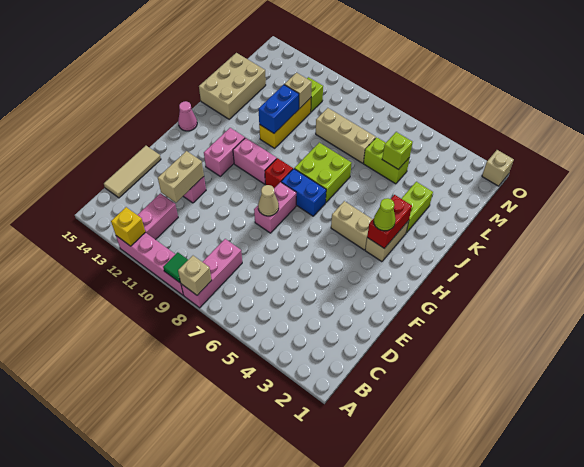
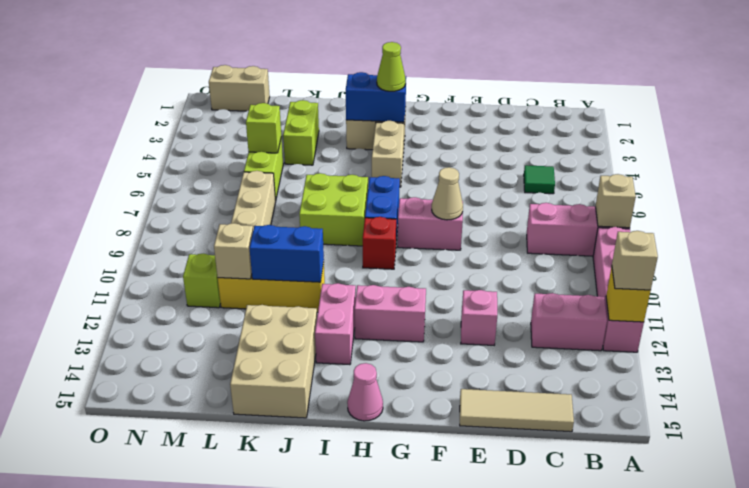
green 1x1 tile [163,252,188,283] -> green 1x1 tile moved to [524,165,555,194]
tan 1x2 brick [158,151,204,203] -> tan 1x2 brick moved to [209,65,270,111]
red 1x2 brick [367,195,412,248] -> blue 1x2 brick [346,72,406,122]
pink 1x2 brick [233,138,277,184] -> pink 1x2 brick moved to [315,283,356,365]
lime 1x2 brick [401,182,433,233] -> lime 1x2 brick turned to [283,100,319,165]
tan 2x3 brick [199,53,266,119] -> tan 2x3 brick turned to [230,305,317,418]
tan 1x1 brick [482,150,514,186] -> tan 1x1 brick moved to [612,231,658,290]

